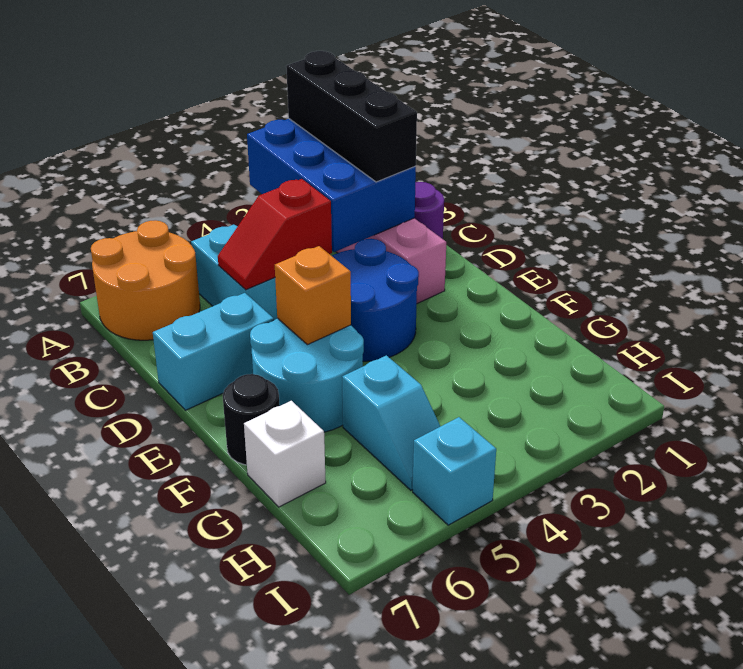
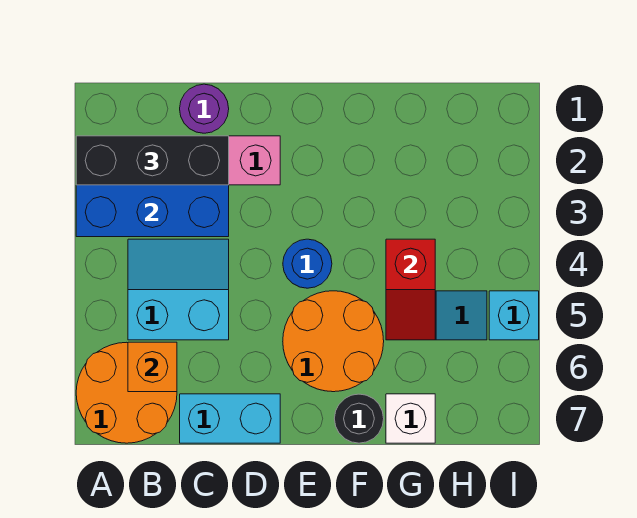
red 1x2 slope [218,179,332,290] -> red 1x2 slope moved to [386,239,435,340]
blue 2x2 round brick [332,239,419,361] -> blue 1x1 round brick [283,239,332,288]
cyan 1x2 brick [153,293,274,410] -> cyan 1x2 brick turned to [180,394,280,443]
cyan 2x2 round brick [250,318,364,432] -> orange 2x2 round brick [283,291,384,392]
orange 1x1 brick [275,246,351,345] -> orange 1x1 brick moved to [128,342,177,392]

